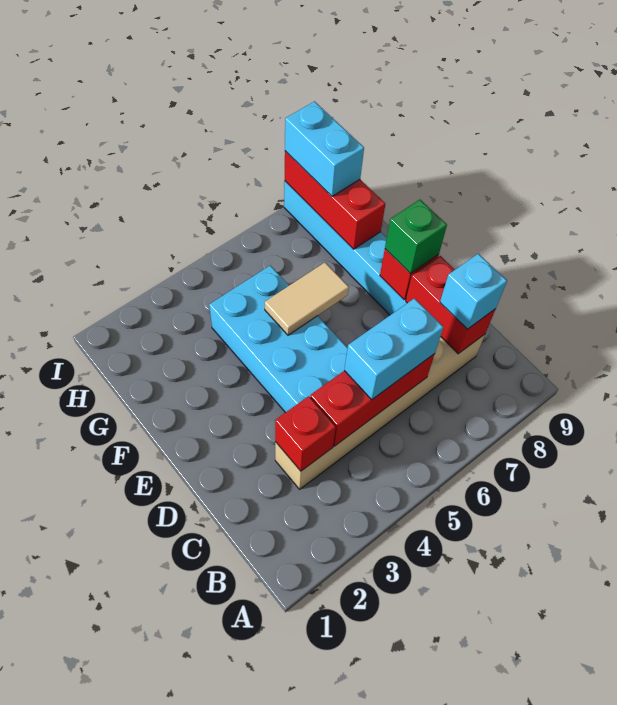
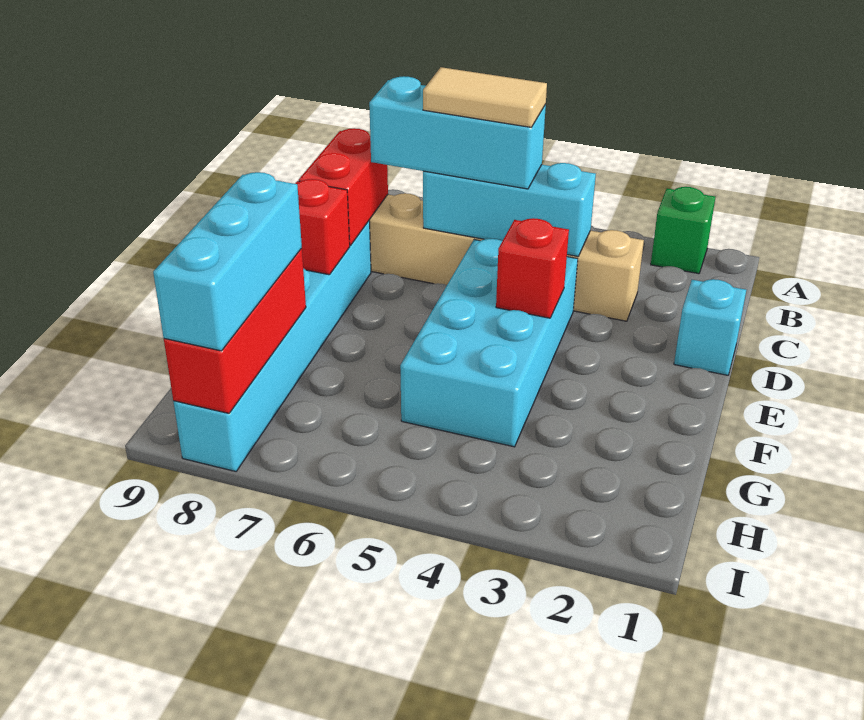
red 1x1 brick [275,396,336,471] -> red 1x1 brick moved to [496,218,569,318]
red 1x3 brick [310,354,435,446] -> cyan 1x3 brick [423,163,596,256]
cyan 1x2 brick [344,298,443,400] -> cyan 1x3 brick [369,76,546,189]
cyan 1x1 brick [440,254,507,329] -> cyan 1x1 brick moved to [674,279,746,375]
green 1x1 brick [385,200,447,274] -> green 1x1 brick moved to [651,187,715,274]
tan 1x2 tile [265,262,349,335] -> tan 1x2 tile moved to [423,67,547,127]
cyan 1x2 brick [285,102,364,196] -> cyan 1x3 brick [153,172,302,351]

